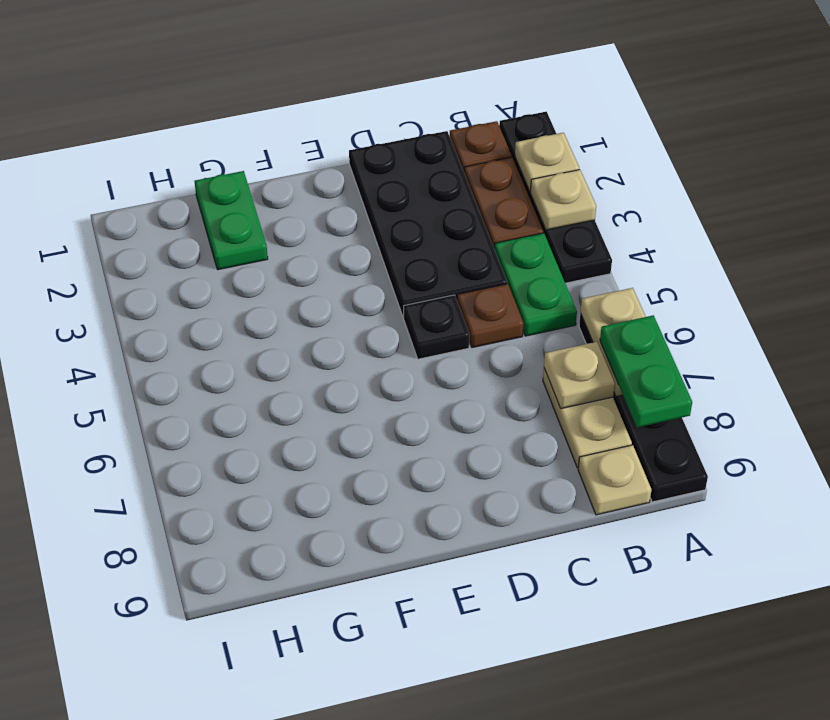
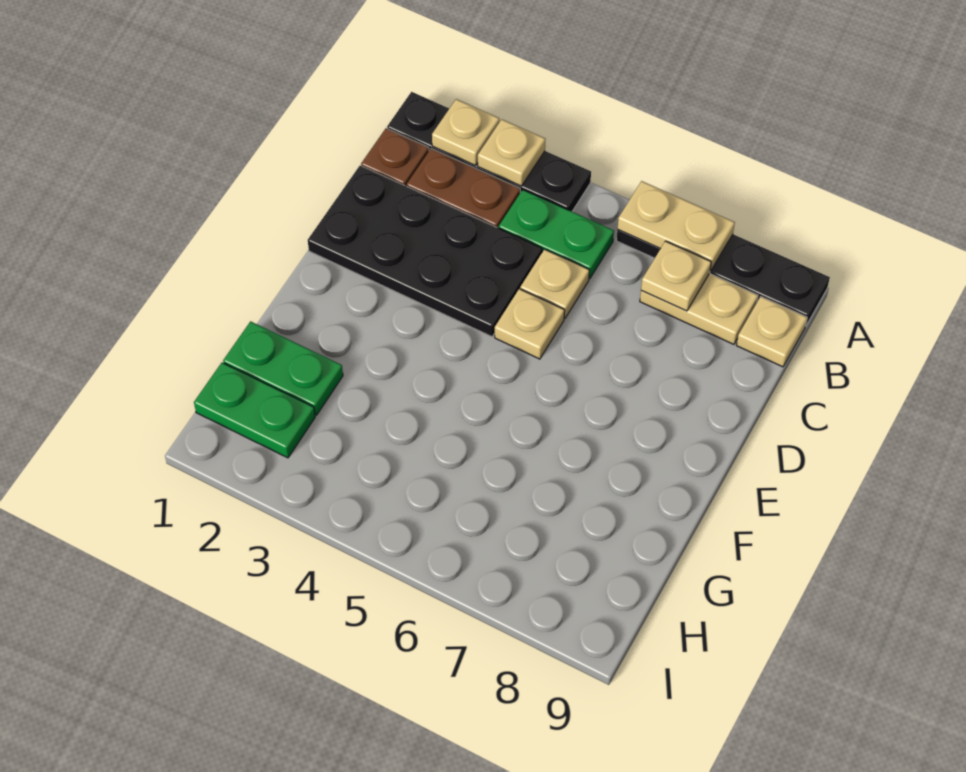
green 1x2 plate [600,315,692,428] -> green 1x2 plate moved to [194,363,315,458]
brown 1x1 plate [457,284,524,348] -> tan 1x1 plate [520,249,589,318]
black 1x1 plate [404,295,470,359] -> tan 1x1 plate [495,289,565,359]

